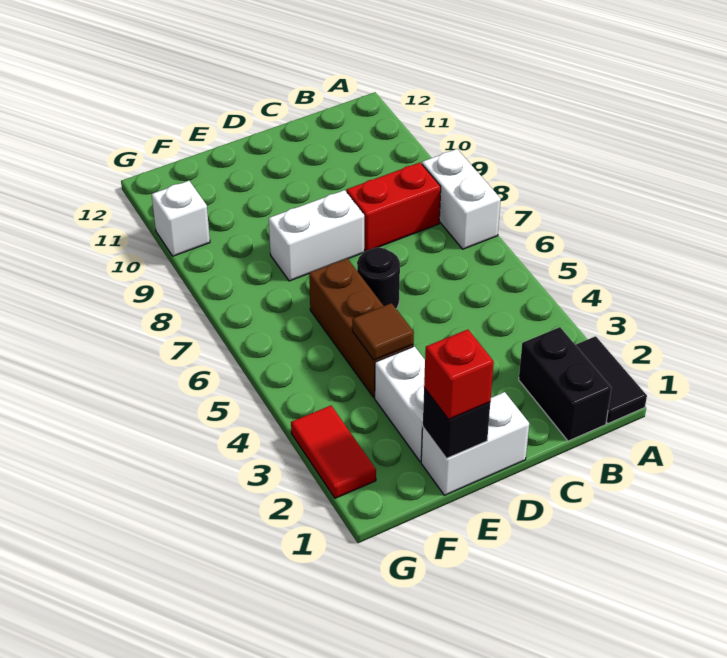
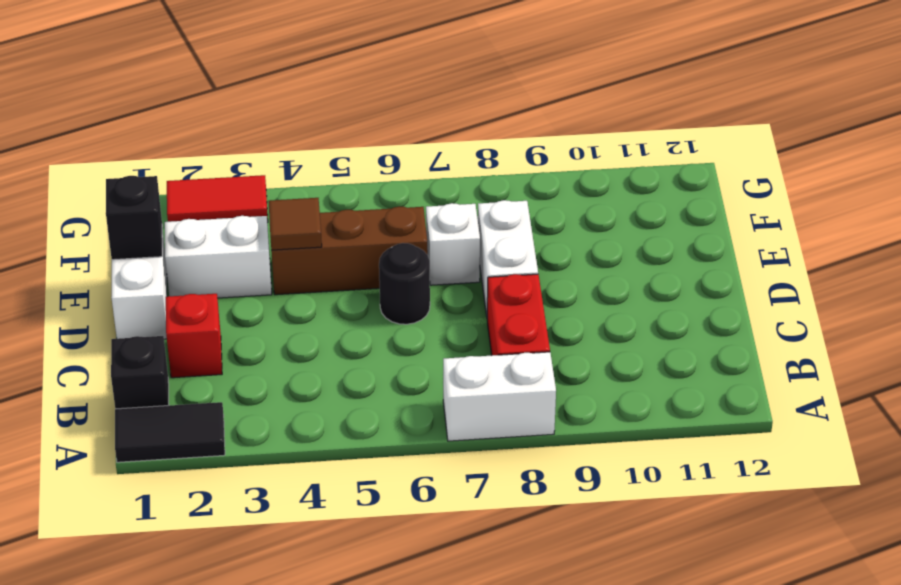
black 1x2 brick [519,327,611,441] -> black 1x1 brick [111,336,169,409]
red 1x1 brick [424,330,494,419] -> red 1x1 brick moved to [166,294,222,378]
white 1x1 brick [152,181,210,256] -> white 1x1 brick moved to [426,203,480,285]

